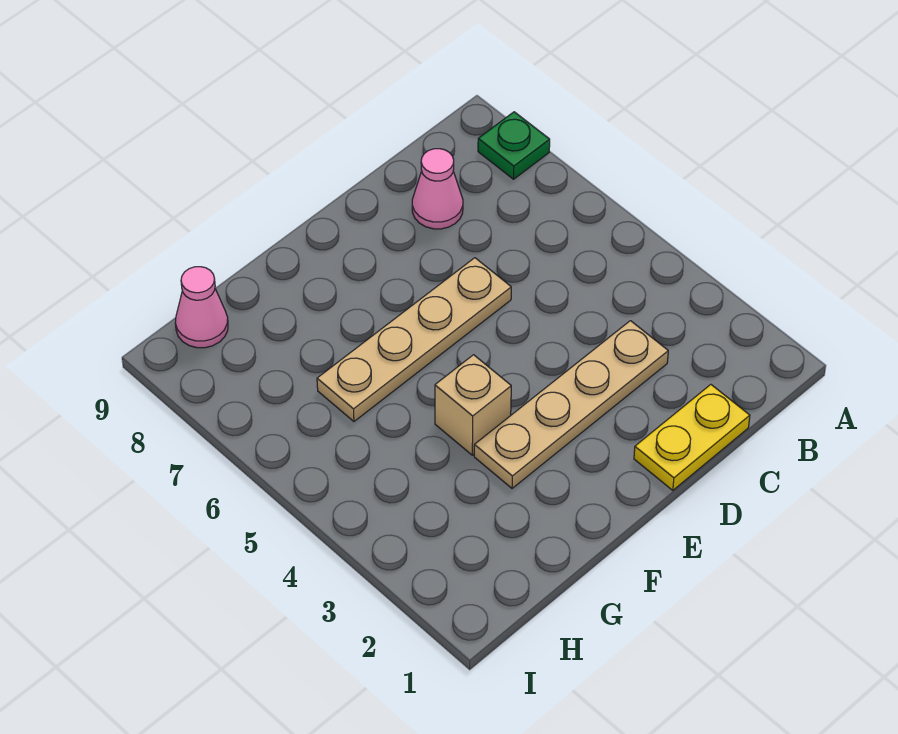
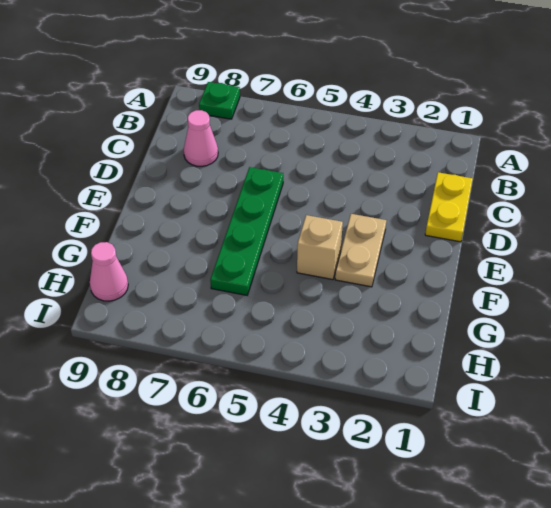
tan 1x4 plate [474,321,668,488] -> tan 1x2 plate [335,214,386,287]
tan 1x4 plate [317,258,511,421] -> green 1x4 plate [210,167,283,295]

